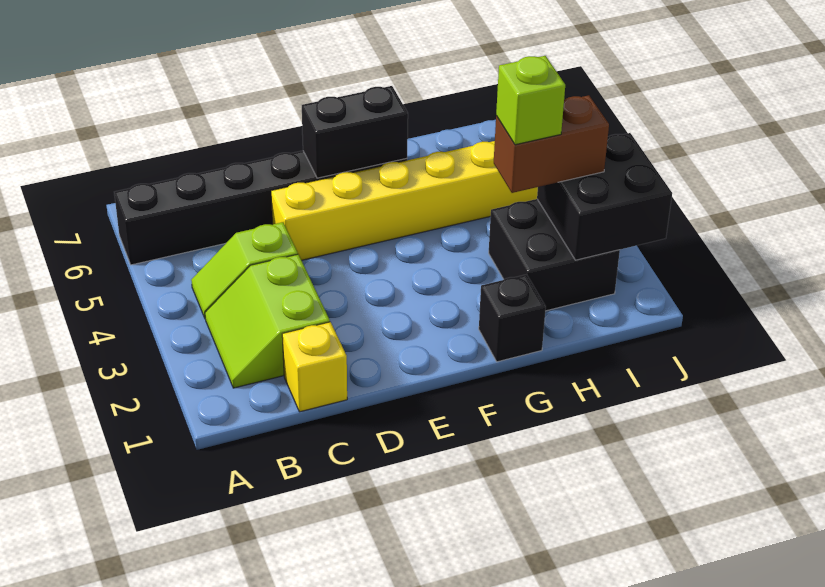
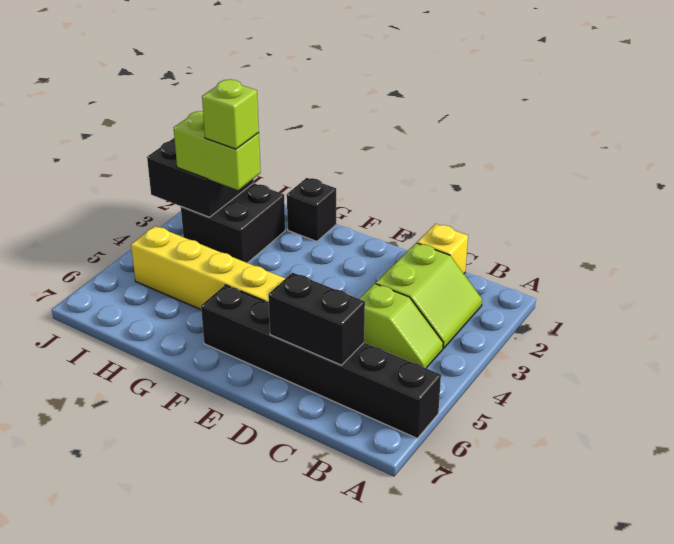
black 1x2 brick [302,86,408,178] -> black 1x2 brick moved to [268,273,365,365]
brown 1x2 brick [494,95,609,193] -> lime 1x2 brick [174,111,261,190]

